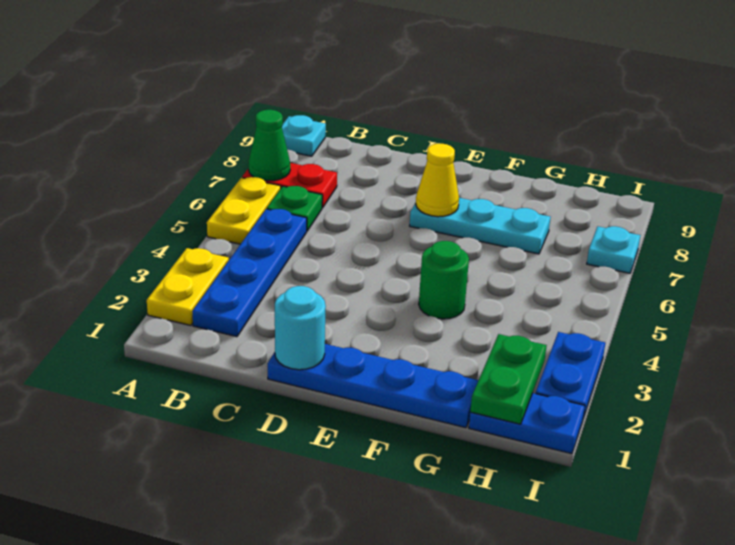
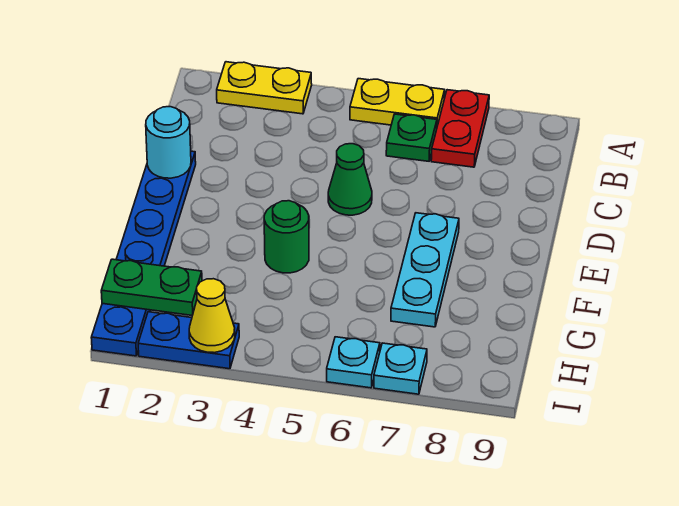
green 1x1 cone [249,110,290,181] -> green 1x1 cone moved to [328,144,372,215]
cyan 1x1 plate [282,115,326,156] -> cyan 1x1 plate moved to [327,337,380,388]
blue 1x4 plate [192,209,307,337] -> none
yellow 1x1 cone [416,144,459,217] -> yellow 1x1 cone moved to [189,279,235,353]

